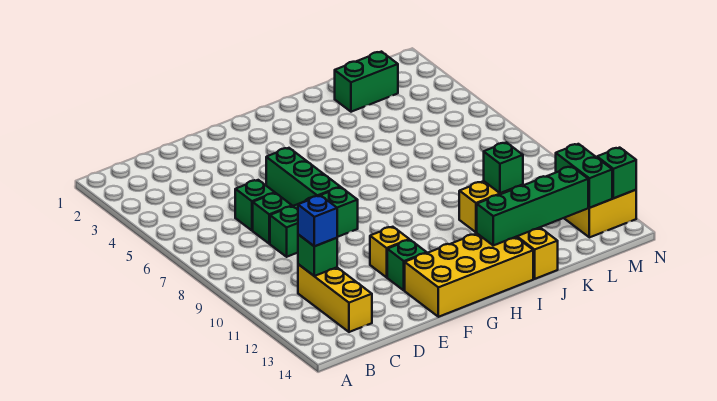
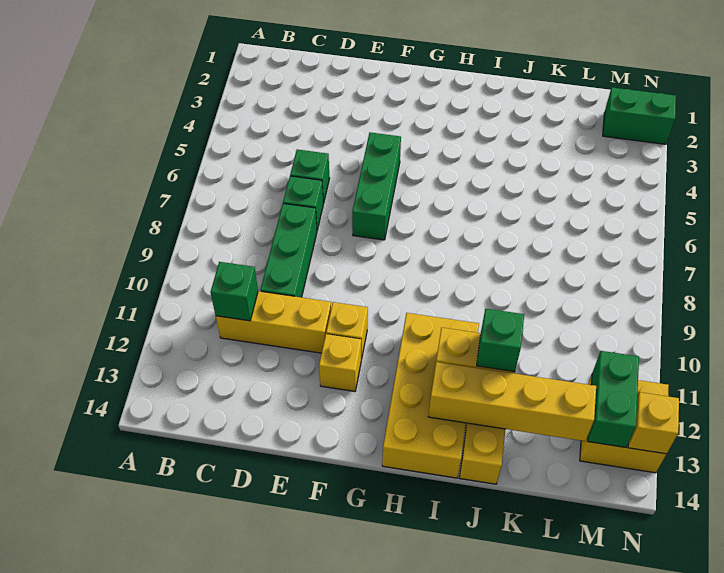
yellow 1x3 brick [298,264,372,332] -> yellow 1x3 brick turned to [216,291,331,353]
blue 1x1 brick [298,195,337,246] -> none
green 1x3 brick [270,187,358,257] -> green 1x3 brick turned to [260,203,317,297]
green 1x1 brick [387,240,427,290] -> yellow 1x1 brick [319,334,361,391]
yellow 2x4 brick [405,234,533,317] -> yellow 2x4 brick turned to [382,313,479,478]
green 1x4 brick [477,166,588,245] -> yellow 1x4 brick [428,362,596,441]
green 1x2 brick [335,52,398,112] -> green 1x2 brick moved to [603,87,676,144]
green 1x1 brick [597,148,636,198] -> yellow 1x1 brick [628,392,679,454]

